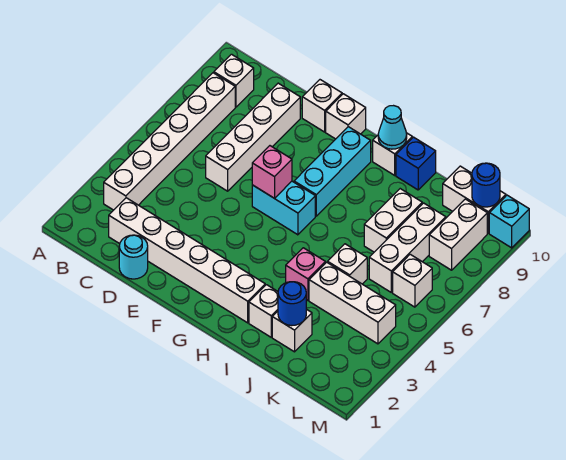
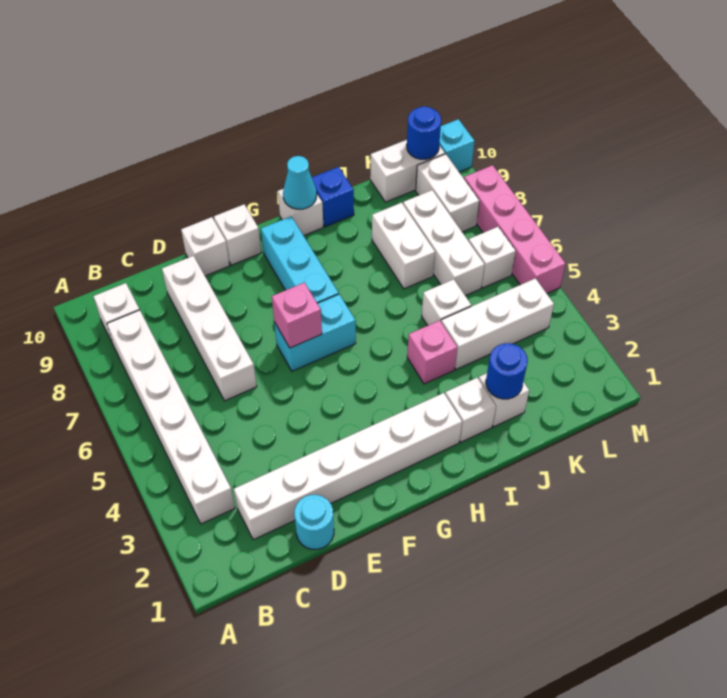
none -> pink 1x4 brick [464,165,566,293]

